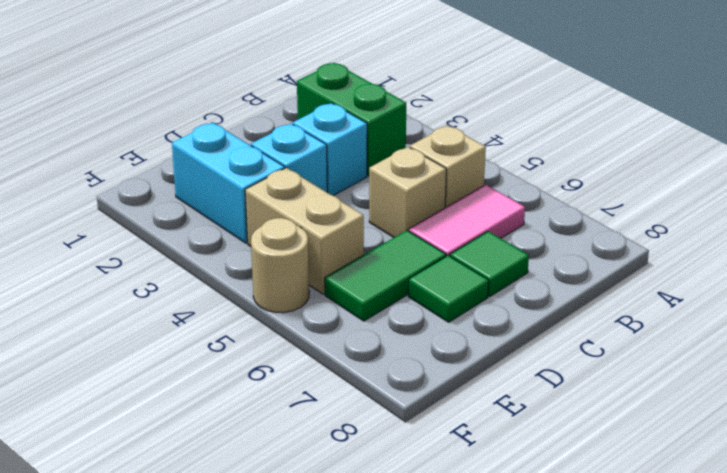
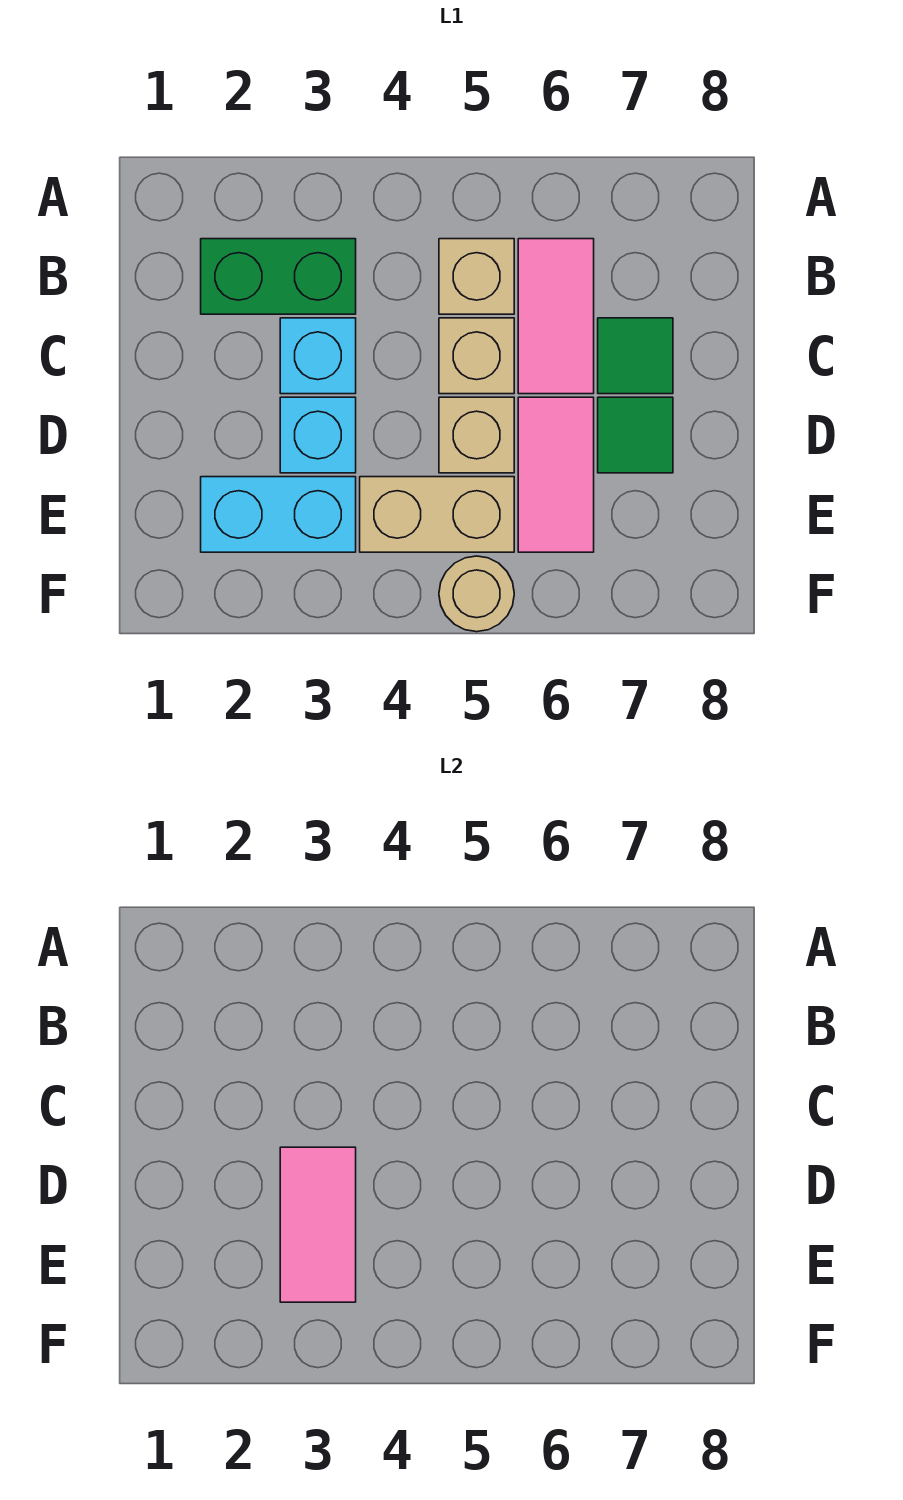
none -> pink 1x2 tile [280,1147,356,1302]
none -> tan 1x1 brick [439,397,514,473]
green 1x2 tile [325,230,446,321] -> pink 1x2 tile [518,397,594,552]

